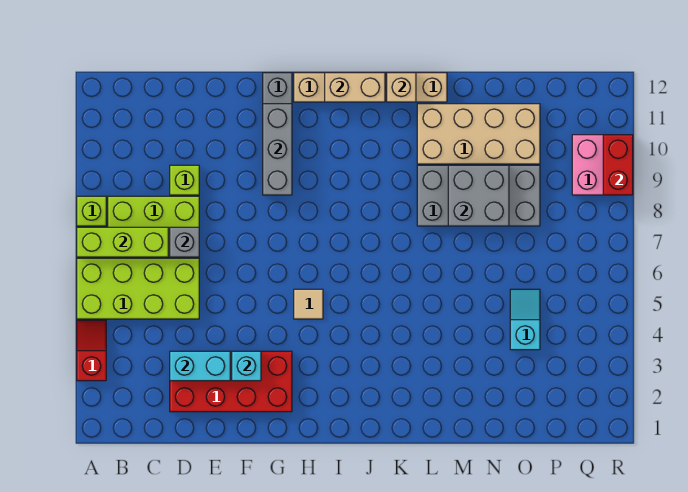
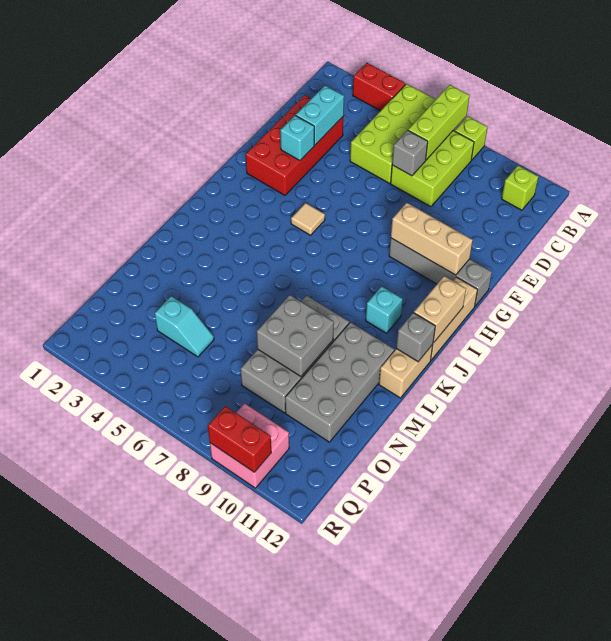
red 1x2 slope [77,320,106,381] -> red 1x2 brick [353,63,405,111]
lime 1x1 brick [170,165,199,195] -> lime 1x1 brick moved to [502,166,538,210]
grey 1x3 brick [263,104,292,195] -> tan 1x3 brick [391,203,473,275]
none -> cyan 1x1 brick [366,286,403,333]
tan 1x1 brick [387,73,416,102] -> grey 1x1 brick [396,313,435,361]
tan 2x4 brick [417,104,540,164] -> grey 2x4 brick [285,322,394,442]

